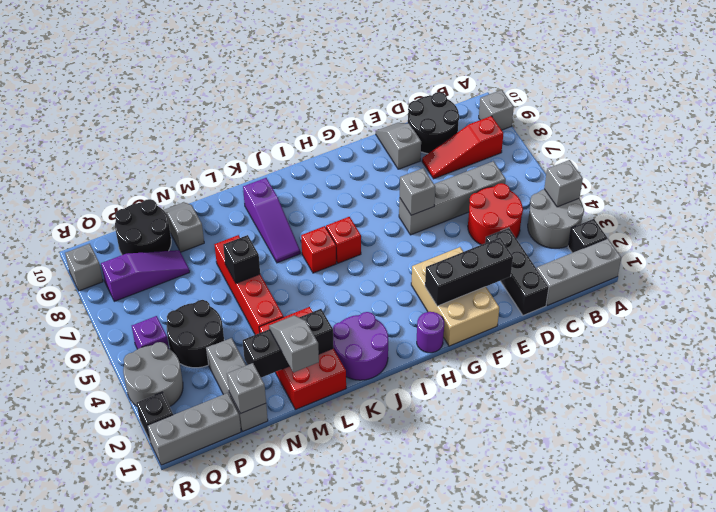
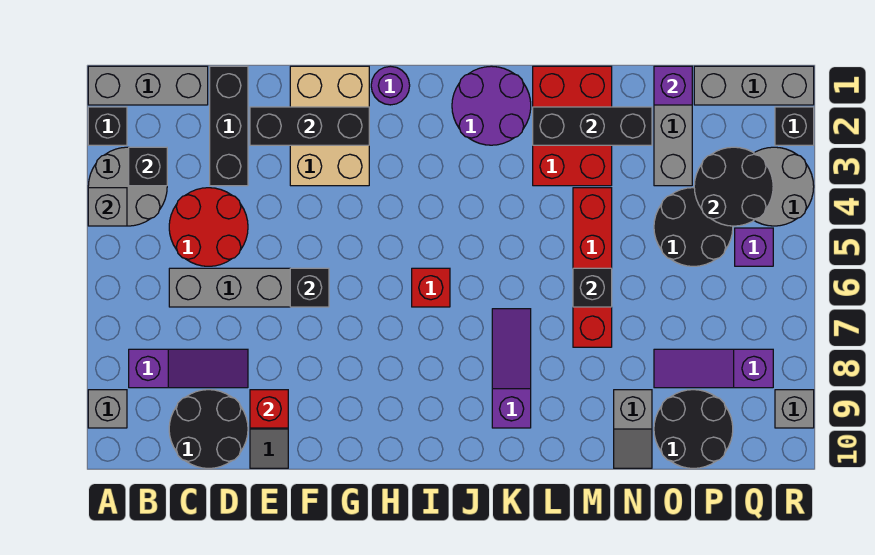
none -> black 1x1 brick [129,147,167,186]
red 1x3 slope [422,116,503,179] -> purple 1x3 slope [129,349,248,388]
grey 1x1 brick [400,168,435,215] -> black 1x1 brick [290,268,329,307]
red 1x1 brick [301,226,336,273] -> red 1x1 brick moved to [250,390,288,428]
grey 1x2 slope [269,315,319,373] -> none
grey 1x1 brick [227,363,266,414] -> purple 1x1 brick [654,66,692,105]
none -> black 2x2 round brick [694,147,773,226]

